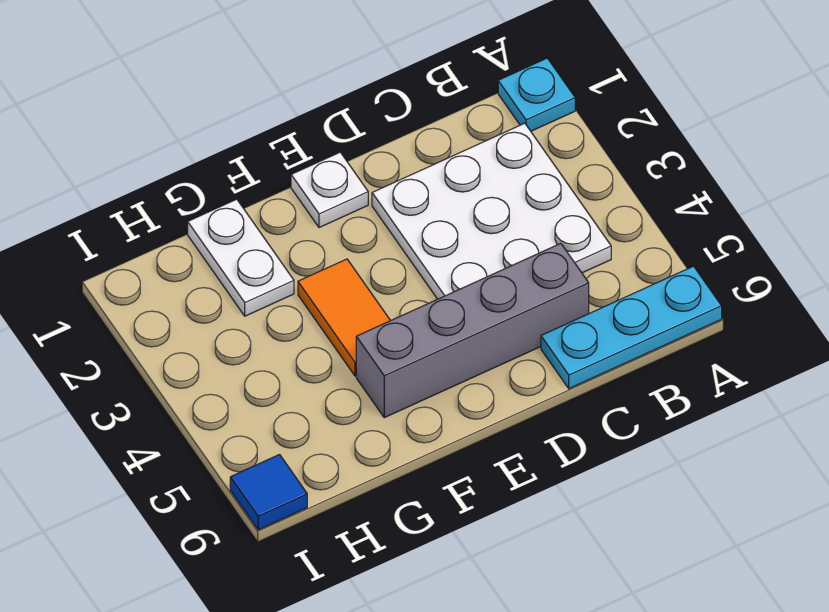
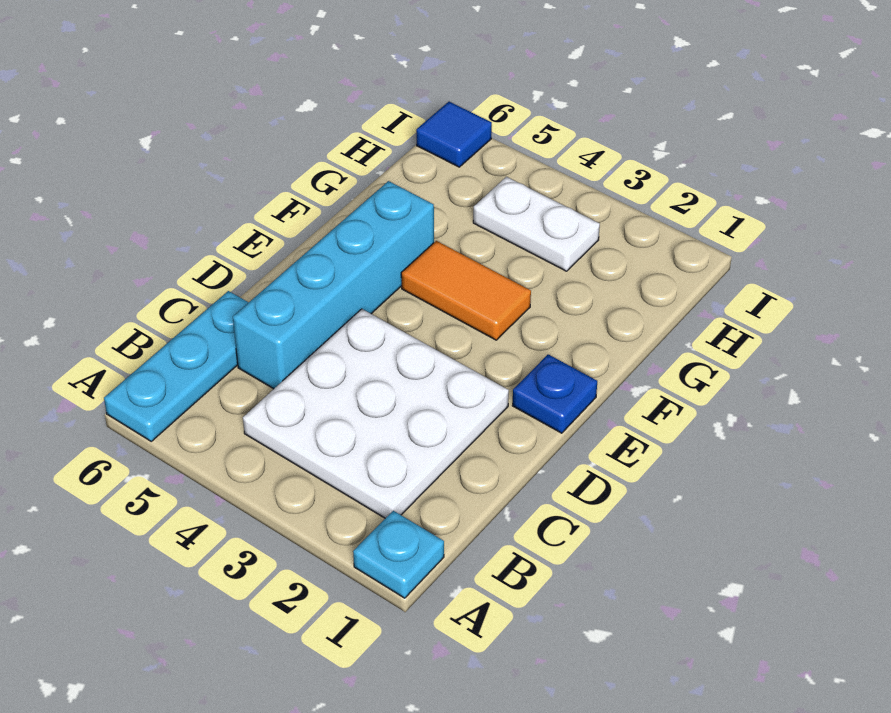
grey 1x4 brick [356,243,589,418] -> cyan 1x4 brick [233,181,434,389]
white 1x1 plate [291,152,368,228] -> blue 1x1 plate [512,354,597,433]
white 1x2 plate [188,199,294,316] -> white 1x2 plate moved to [473,177,600,271]

